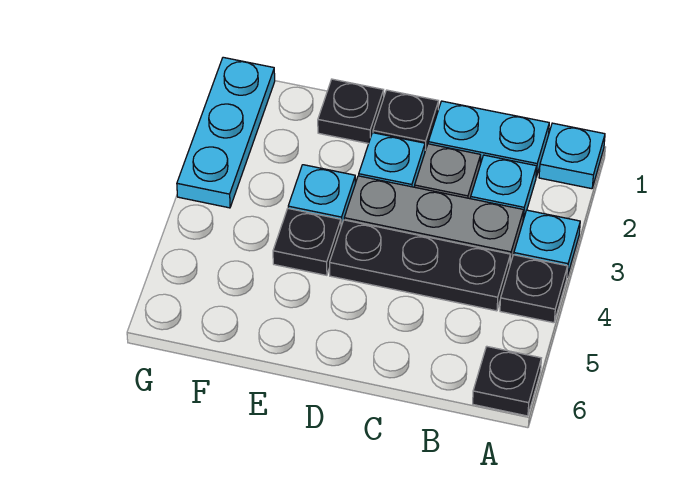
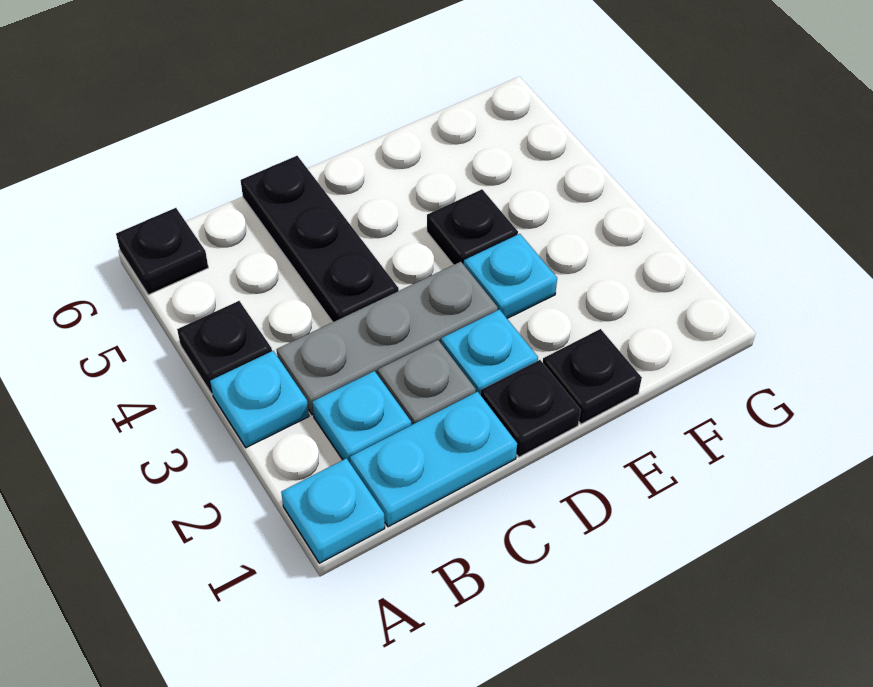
black 1x3 plate [330,220,511,311] -> black 1x3 plate turned to [241,156,399,322]
cyan 1x3 plate [177,57,275,208] -> none

